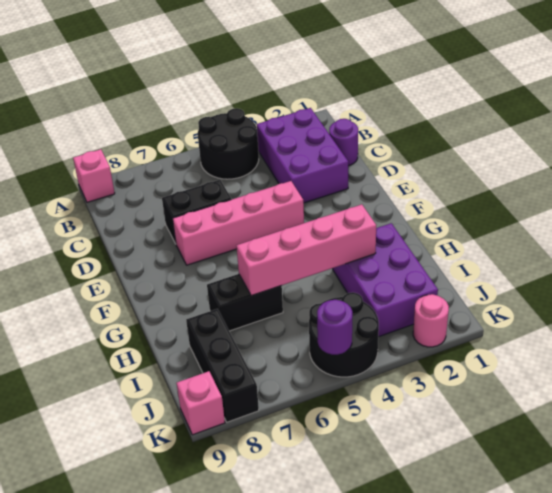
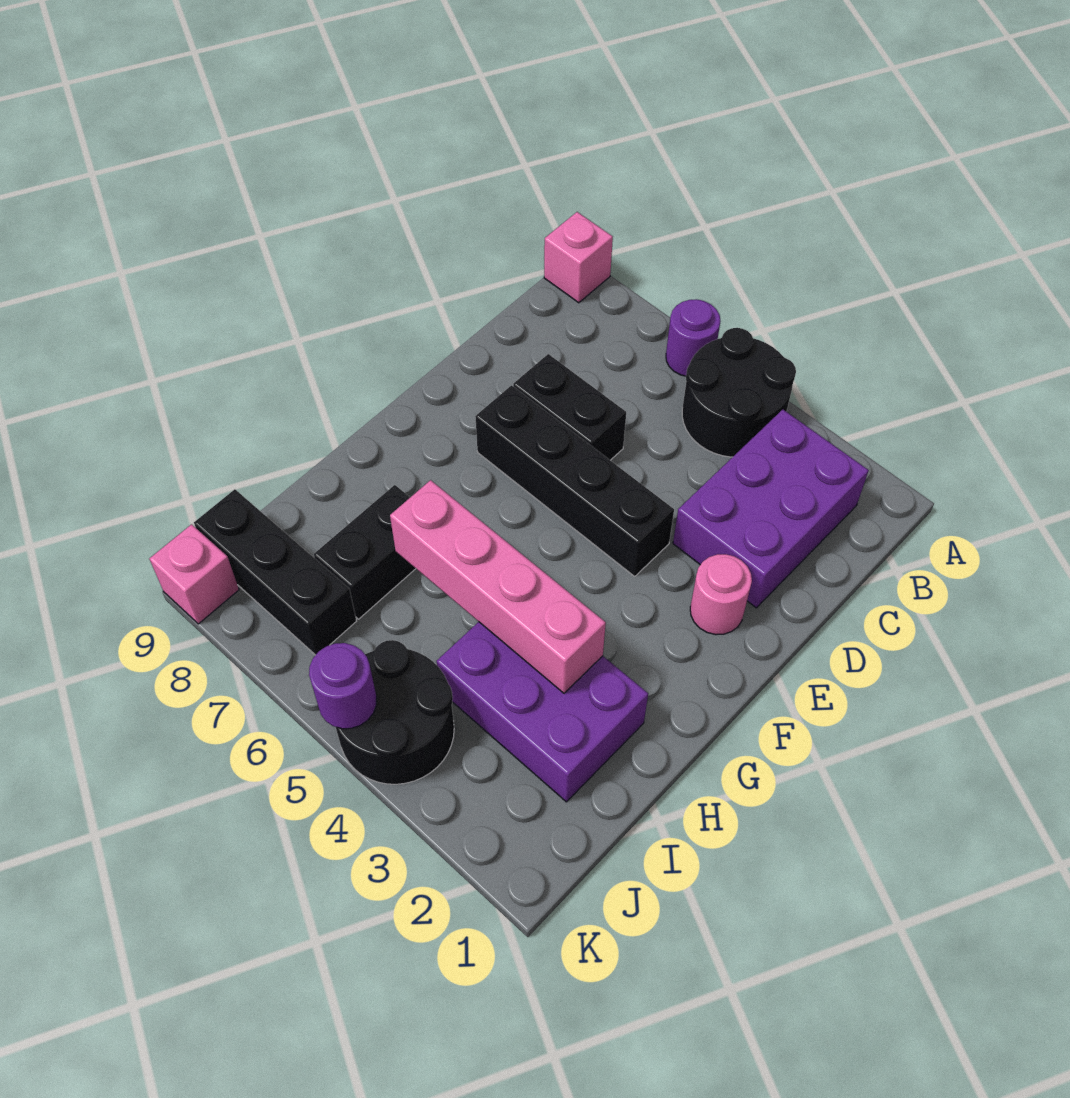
purple 1x1 round brick [329,119,358,166] -> purple 1x1 round brick moved to [666,299,720,376]
pink 1x4 brick [173,181,304,265] -> black 1x4 brick [475,385,674,576]
purple 2x3 brick [333,223,438,337] -> purple 2x3 brick turned to [437,622,648,802]
black 1x2 brick [207,274,283,331] -> black 1x2 brick turned to [314,485,416,619]
black 1x3 brick [186,309,259,422] -> black 1x3 brick turned to [194,489,356,655]
pink 1x1 round brick [413,294,449,347] -> pink 1x1 round brick moved to [690,554,752,635]

